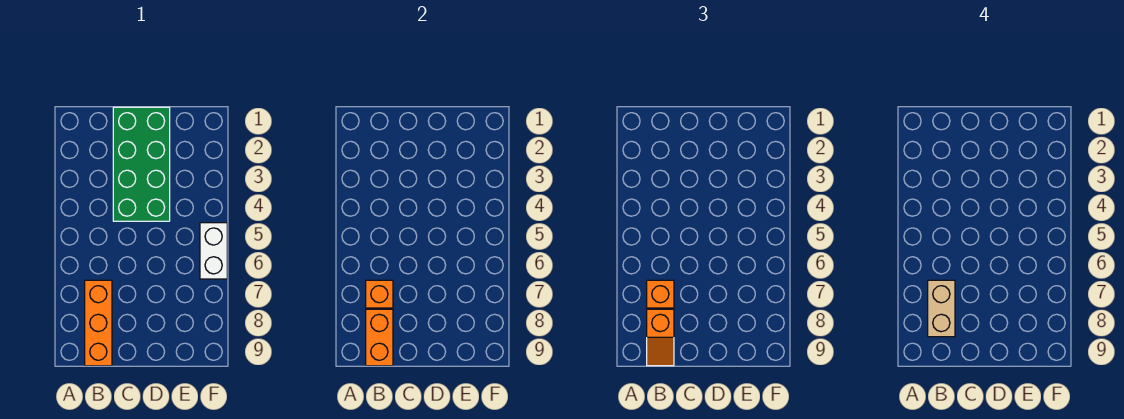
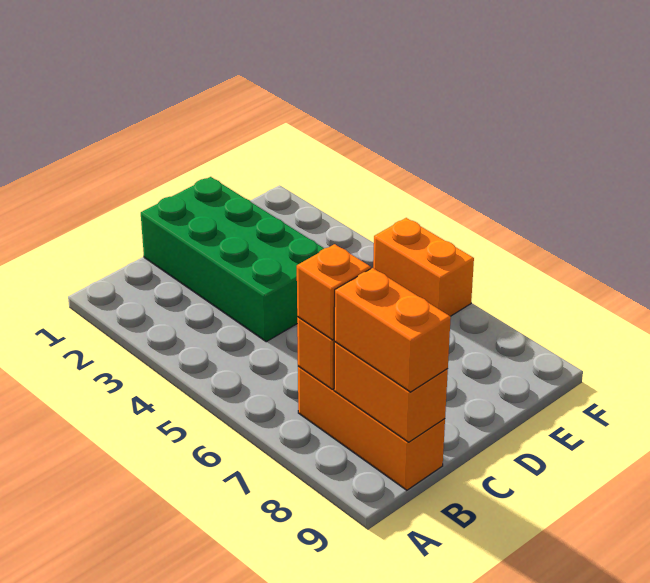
tan 1x2 brick [928,280,955,337] -> none
orange 1x2 slope [647,309,674,366] -> orange 1x2 brick [334,268,451,392]
white 1x2 brick [200,223,227,279] -> orange 1x2 brick [373,218,474,316]

